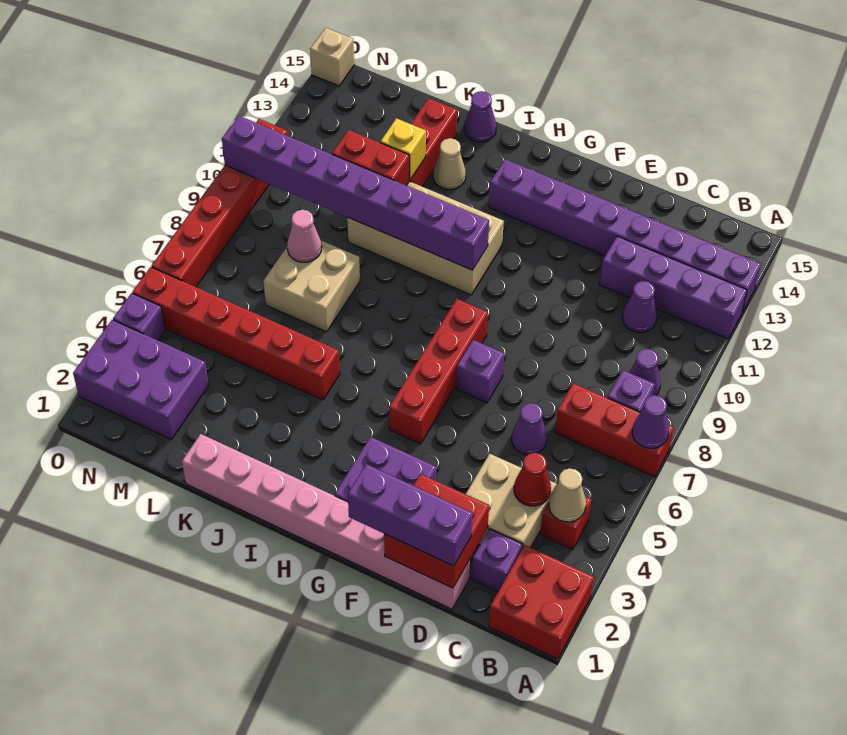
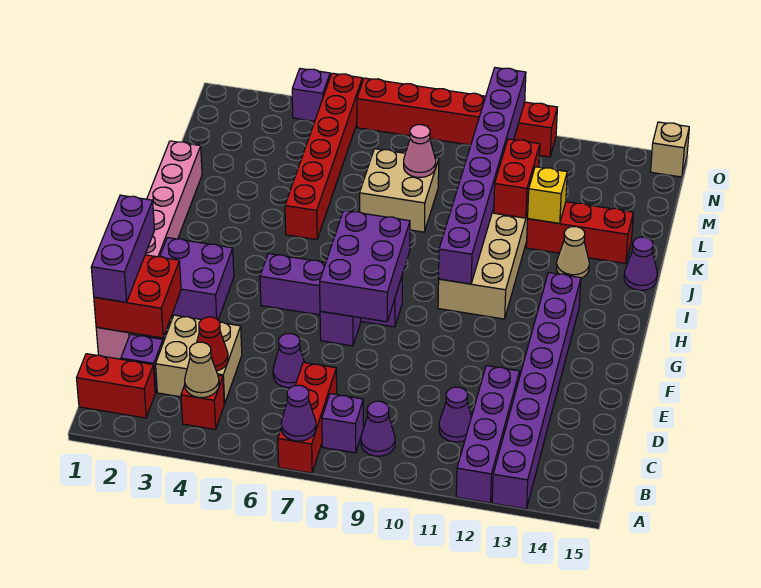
red 2x2 brick [489,545,594,659] -> red 1x2 brick [77,354,156,418]
red 1x4 brick [389,299,488,444] -> purple 1x4 brick [260,254,402,327]
purple 2x3 brick [73,320,209,439] -> purple 2x3 brick moved to [320,210,410,322]

